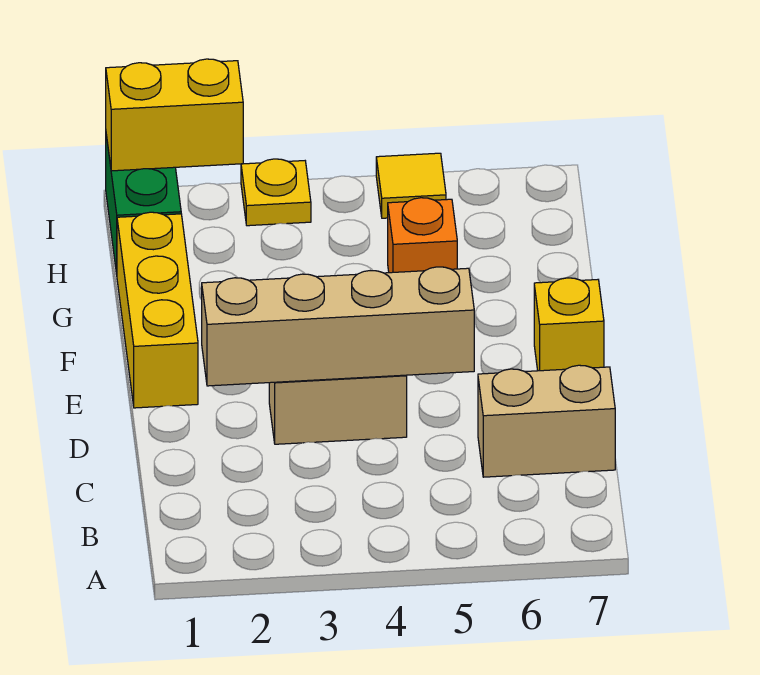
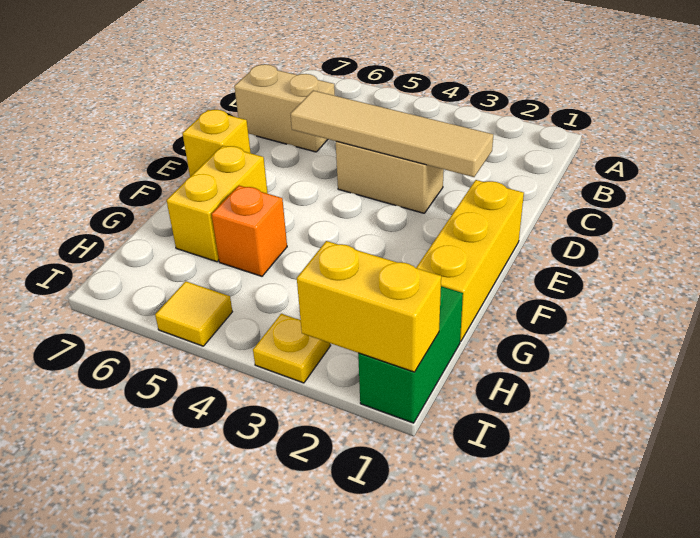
tan 1x4 brick [202,267,474,386] -> tan 1x4 tile [291,91,493,177]
none -> yellow 1x2 brick [167,146,268,262]

